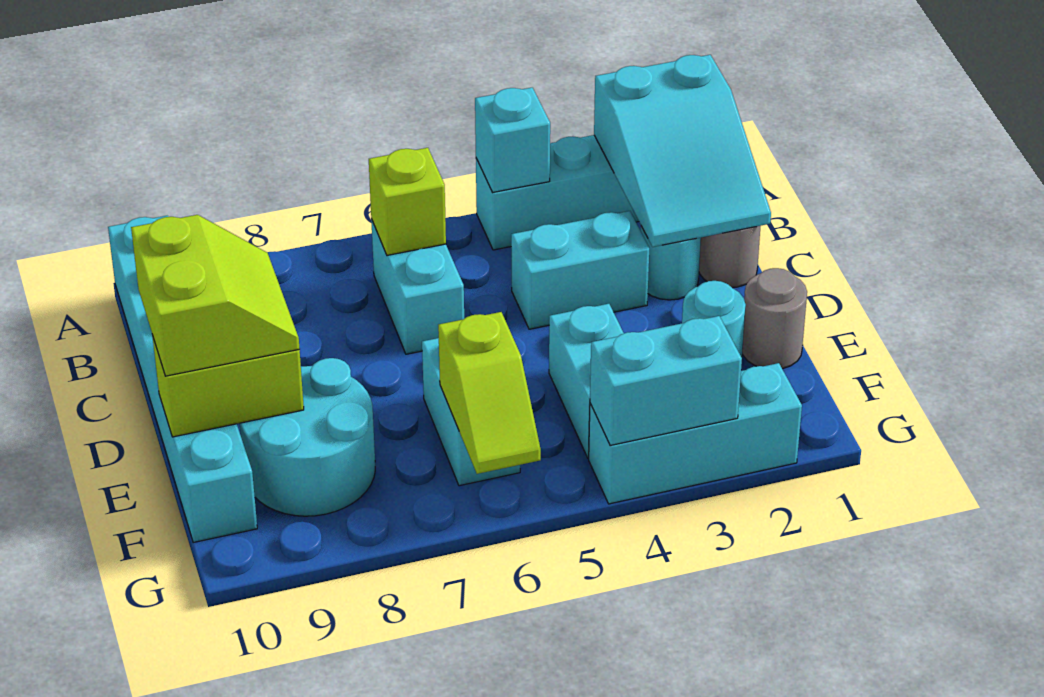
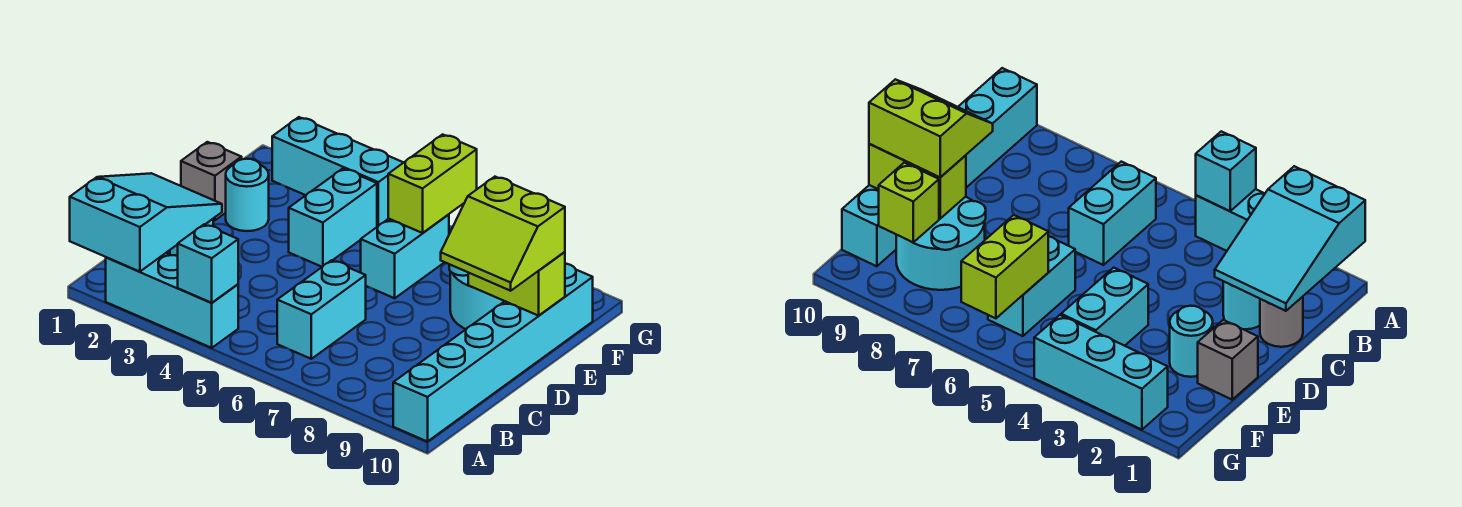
lime 1x1 brick [369,148,446,255] -> lime 1x1 brick moved to [879,163,939,242]
cyan 1x2 brick [511,211,649,329] -> none
lime 2x2 slope [131,215,300,376] -> lime 2x2 slope turned to [441,177,565,291]
grey 1x1 round brick [742,268,807,369] -> grey 1x1 brick [181,142,242,220]
lime 1x2 slope [438,312,541,474] -> lime 1x2 brick [388,134,477,233]
cyan 1x2 brick [590,316,742,445] -> none

